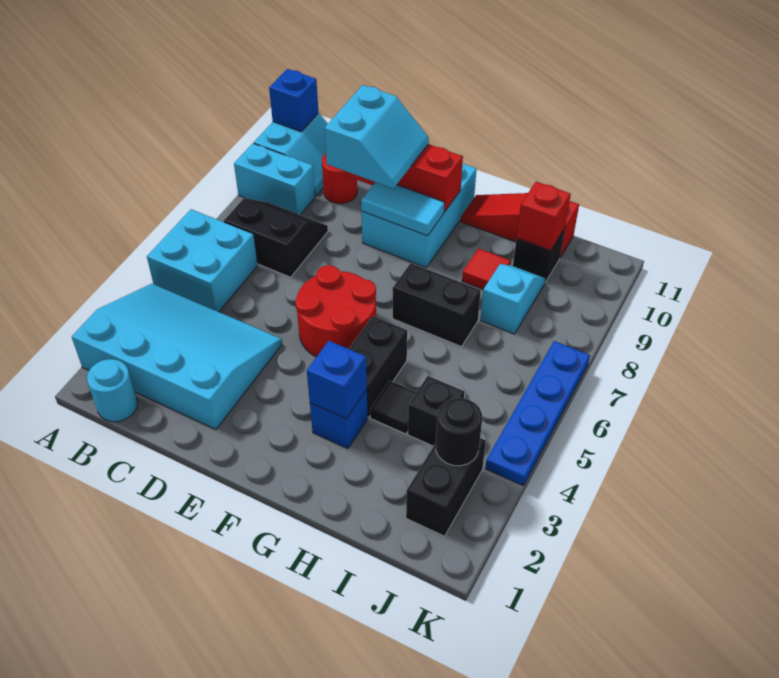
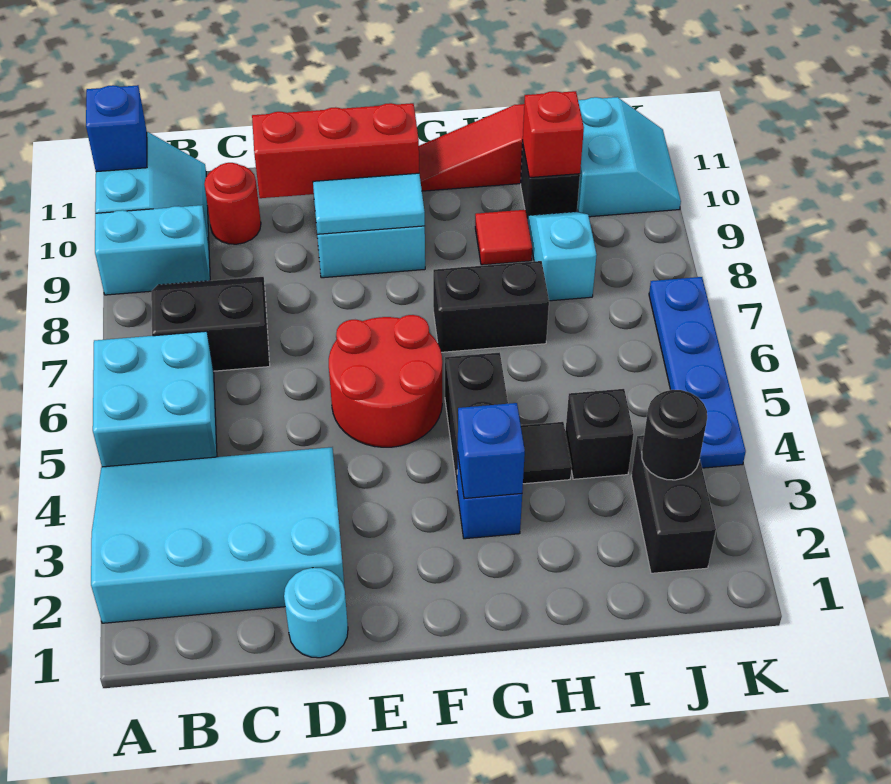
cyan 1x1 round brick [87,359,138,422] -> cyan 1x1 round brick moved to [284,568,348,658]
cyan 2x2 slope [324,85,429,189] -> cyan 2x2 slope moved to [577,97,681,217]

